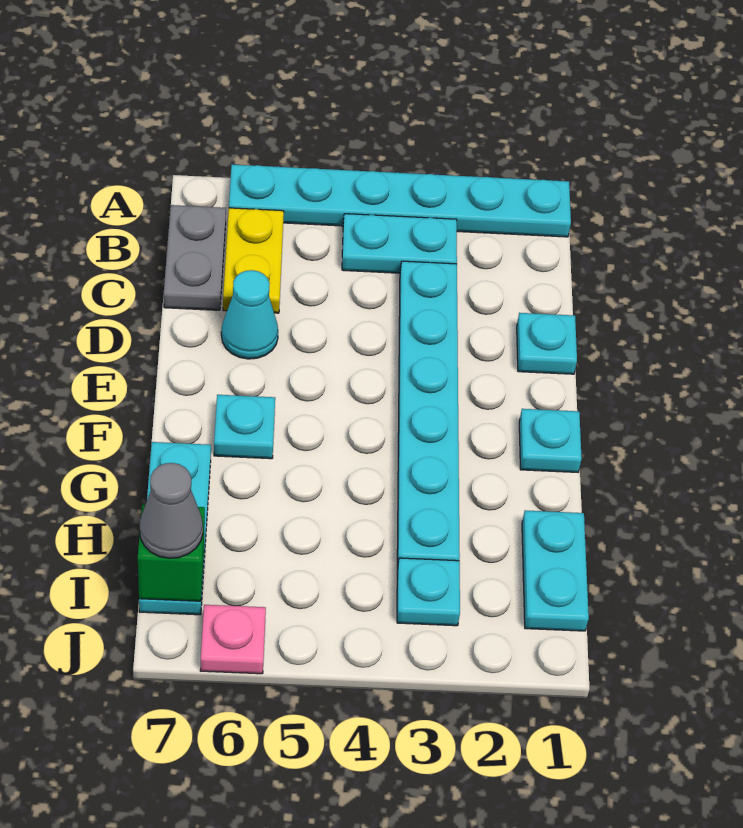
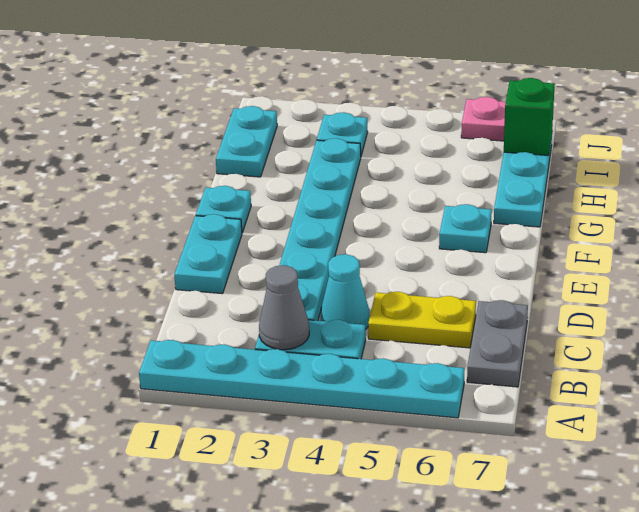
yellow 1x2 plate [223,208,284,313] -> yellow 1x2 plate turned to [368,292,476,348]
cyan 1x1 plate [517,313,577,374] -> cyan 1x2 plate [174,214,242,294]
cyan 1x1 cone [221,270,278,359] -> cyan 1x1 cone moved to [321,254,370,330]
grey 1x1 cone [140,463,203,558] -> grey 1x1 cone moved to [259,265,309,350]

